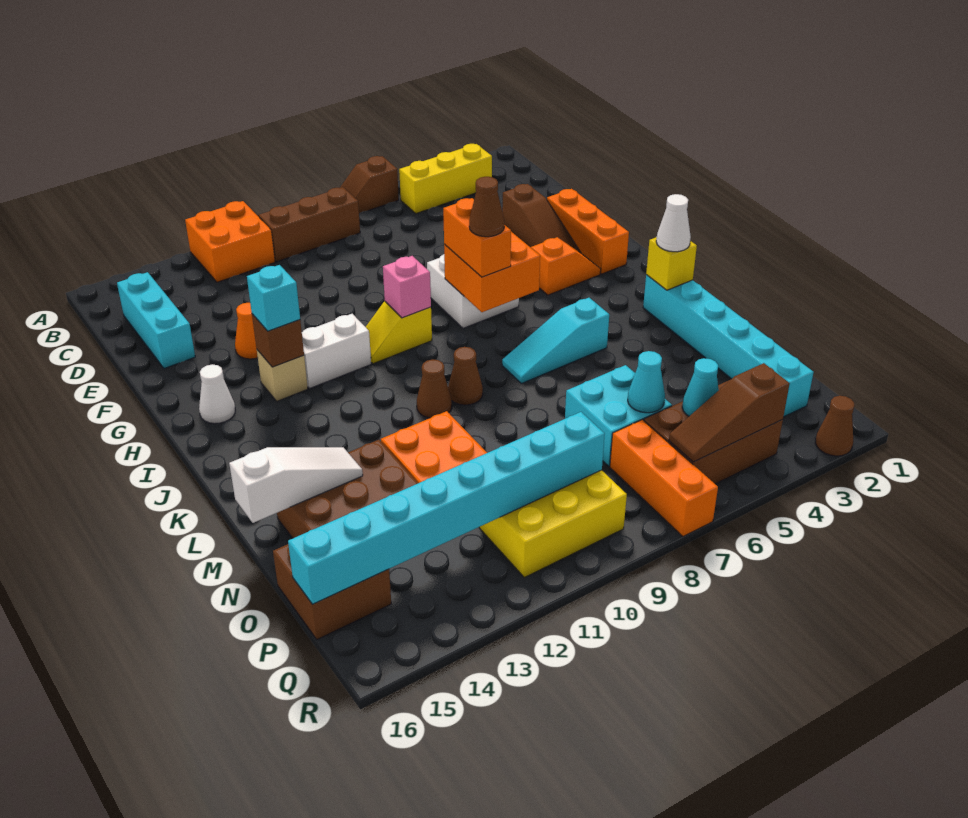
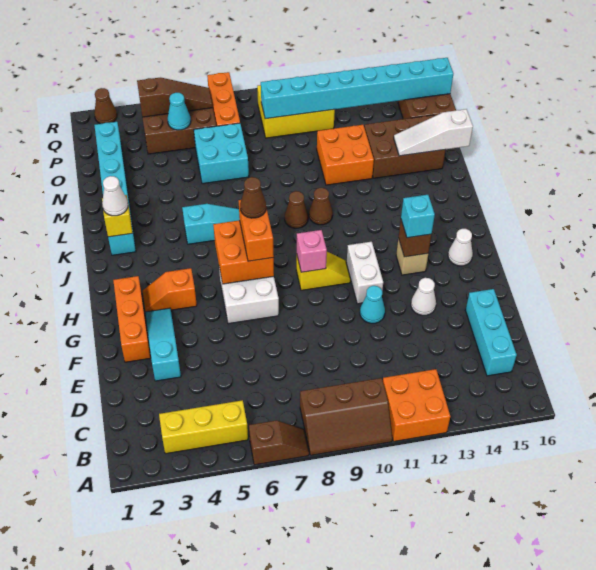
brown 1x3 slope [502,184,581,253] -> cyan 1x3 slope [146,308,181,381]
orange 1x1 cone [235,303,258,359] -> white 1x1 cone [411,278,436,315]
white 1x2 brick [302,314,371,389] -> white 1x2 brick turned to [347,242,383,304]
cyan 1x1 cone [628,351,665,413] -> cyan 1x1 cone moved to [360,286,385,323]

